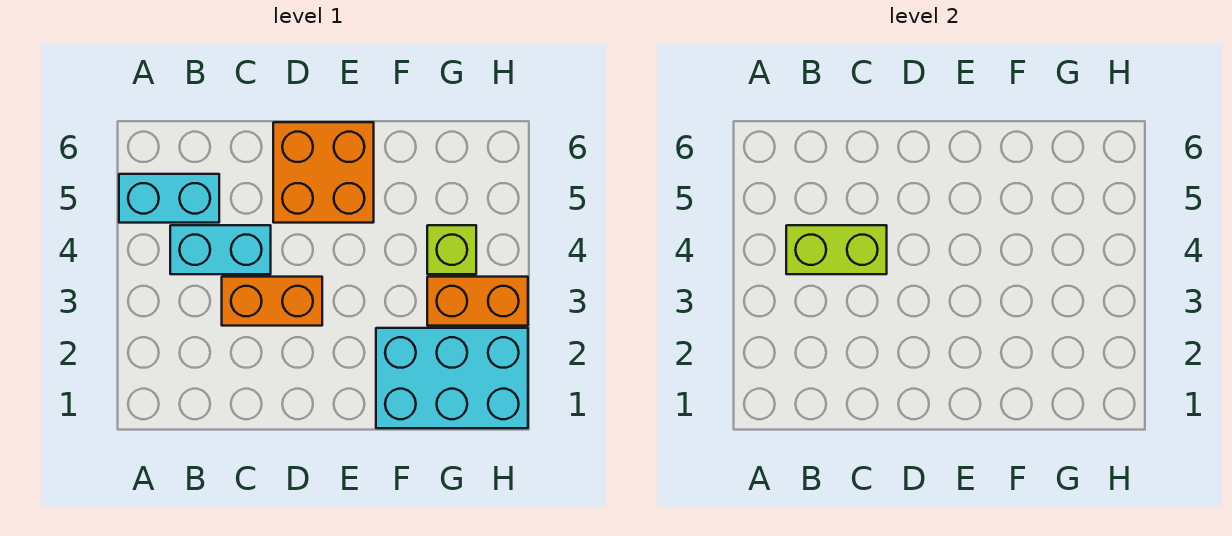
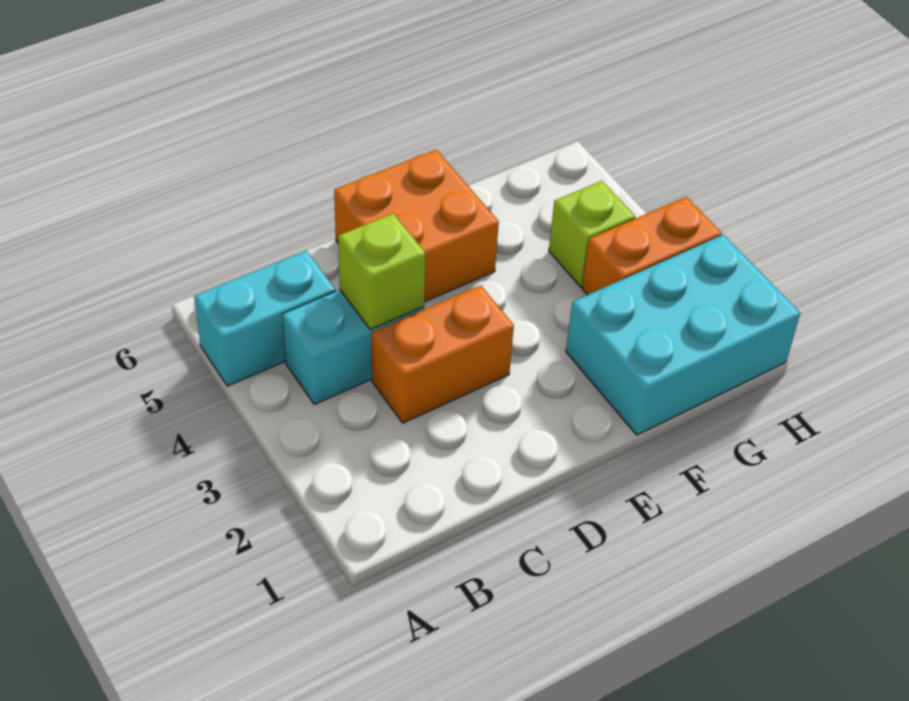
lime 1x2 brick [786,225,887,274] -> lime 1x1 brick [338,213,426,329]

